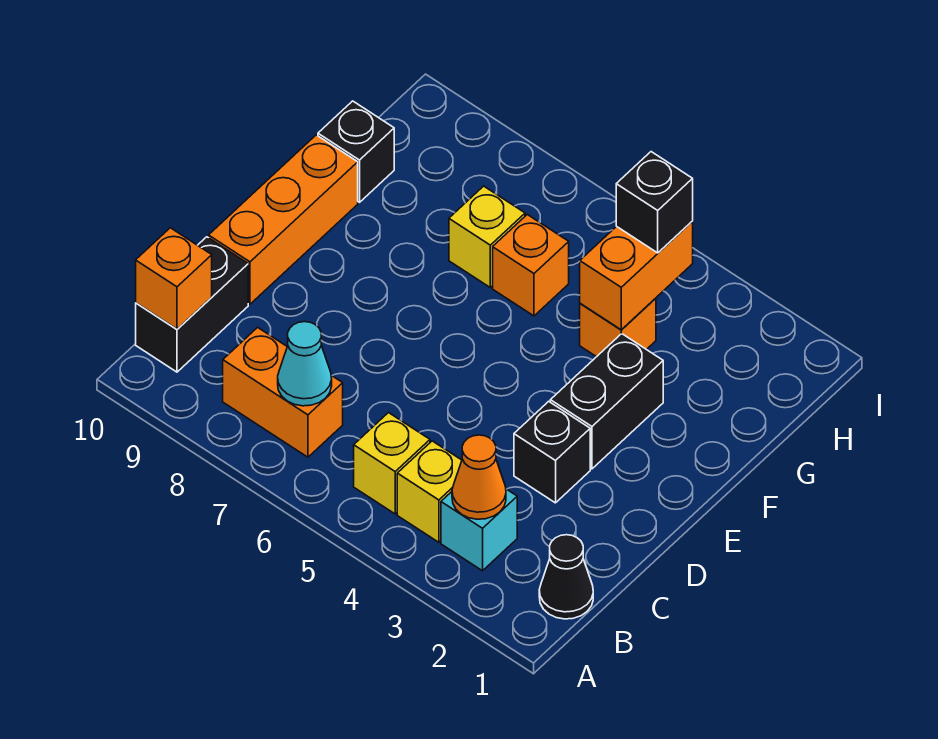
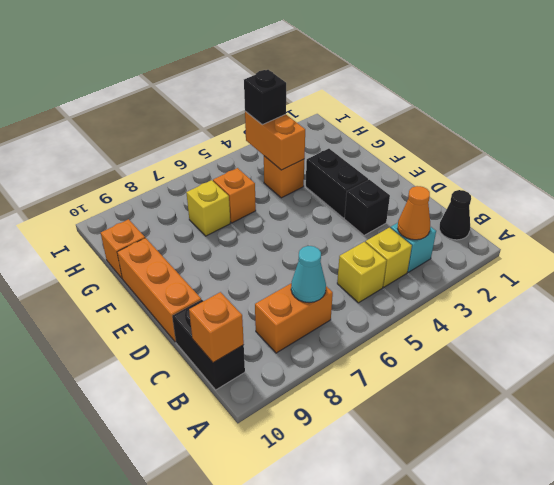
black 1x1 brick [318,101,394,202] -> orange 1x1 brick [101,219,145,278]

